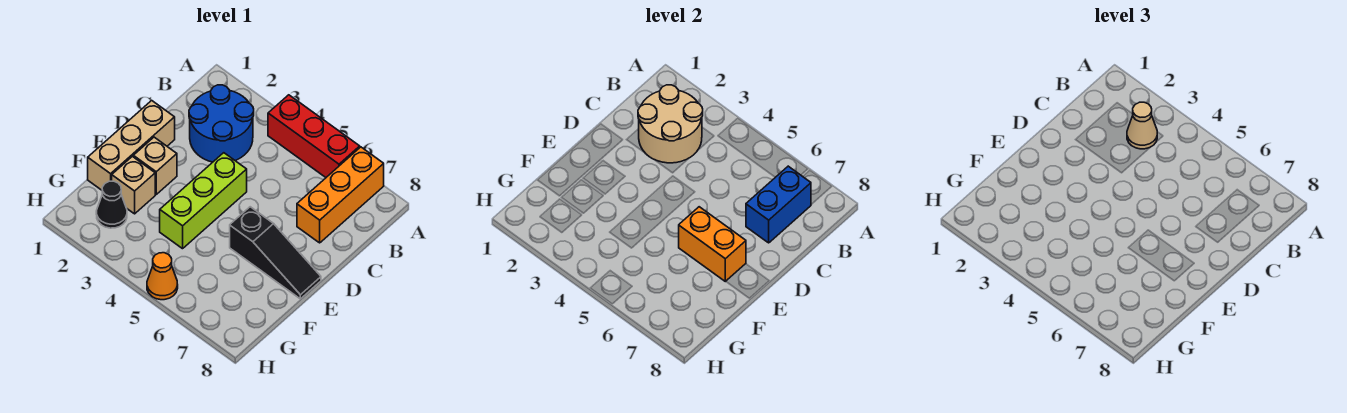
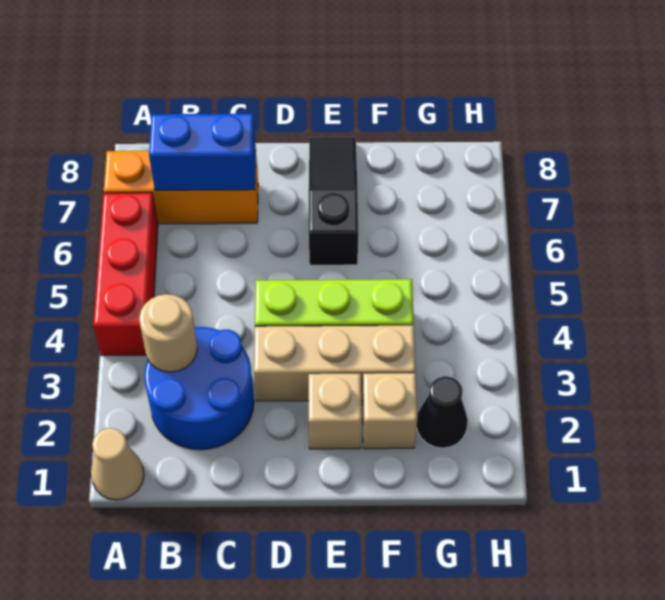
tan 2x2 round brick [638,85,703,163] -> tan 1x1 round brick [139,294,197,372]
tan 1x1 cone [1127,102,1157,149] -> tan 1x1 cone moved to [91,428,144,500]
tan 1x3 brick [88,100,175,190] -> tan 1x3 brick moved to [254,326,416,401]
orange 1x2 brick [679,207,746,282] -> none
orange 1x1 cone [147,253,178,300] -> none

